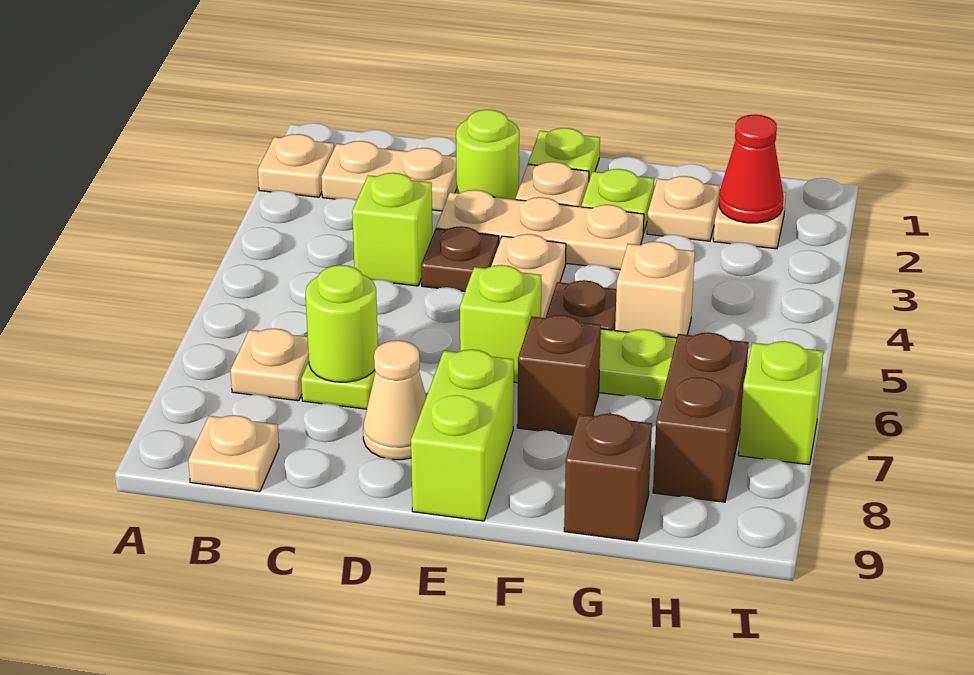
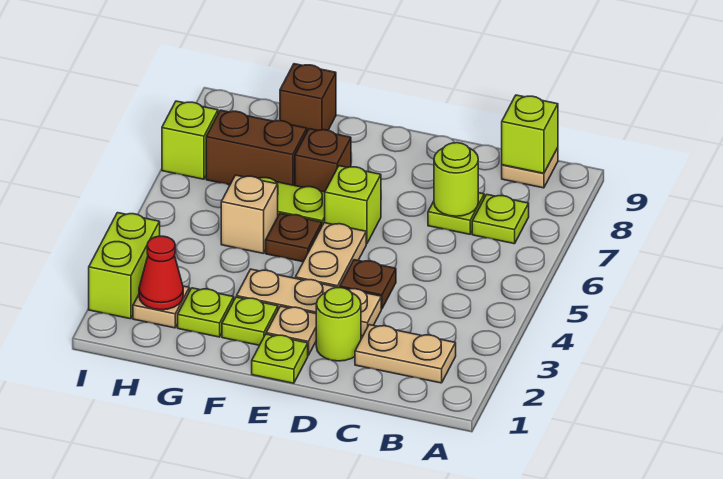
tan 1x1 plate [258,134,334,197] -> none
tan 1x1 plate [230,328,309,401] -> lime 1x1 plate [472,194,529,244]
lime 1x1 brick [352,173,432,286] -> lime 1x1 brick moved to [502,95,558,173]
tan 1x1 cone [363,341,426,460] -> none
lime 1x2 brick [411,350,514,521] -> lime 1x2 brick moved to [89,213,160,319]
tan 1x1 plate [647,176,720,241] -> lime 1x1 plate [178,288,234,337]
brown 1x2 brick [653,332,749,502] -> brown 1x2 brick turned to [206,110,307,186]

